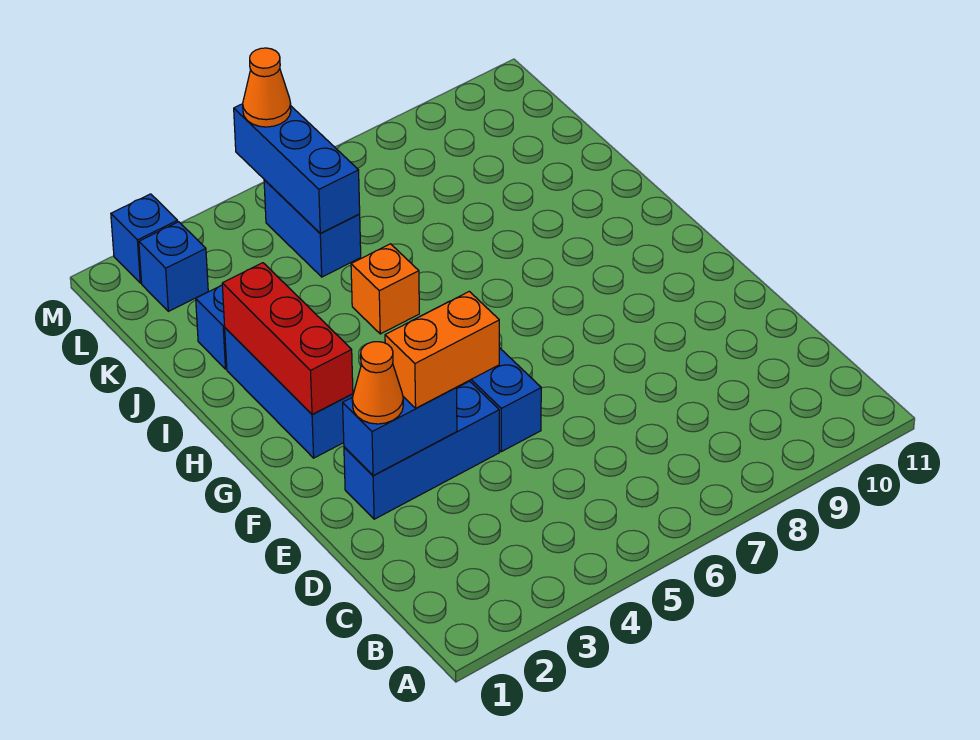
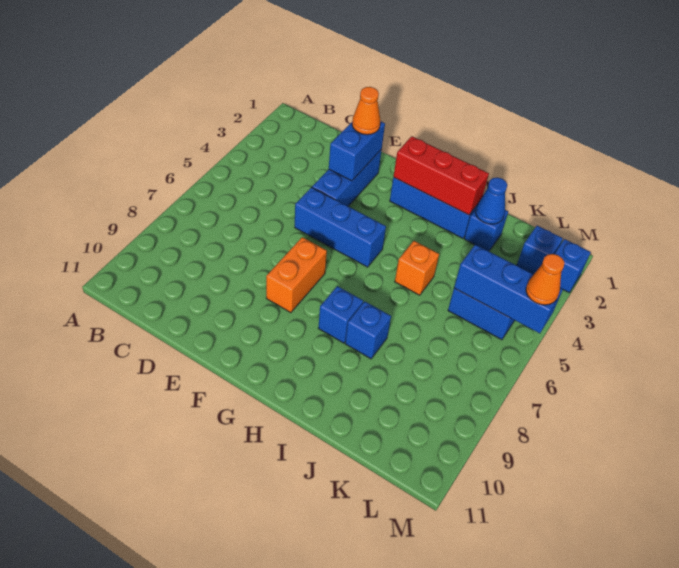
orange 1x2 brick [385,291,499,408] -> orange 1x2 brick moved to [266,237,327,313]
none -> blue 1x1 brick [318,286,363,343]
none -> blue 1x1 brick [345,301,391,359]
none -> blue 1x1 cone [476,177,507,224]

